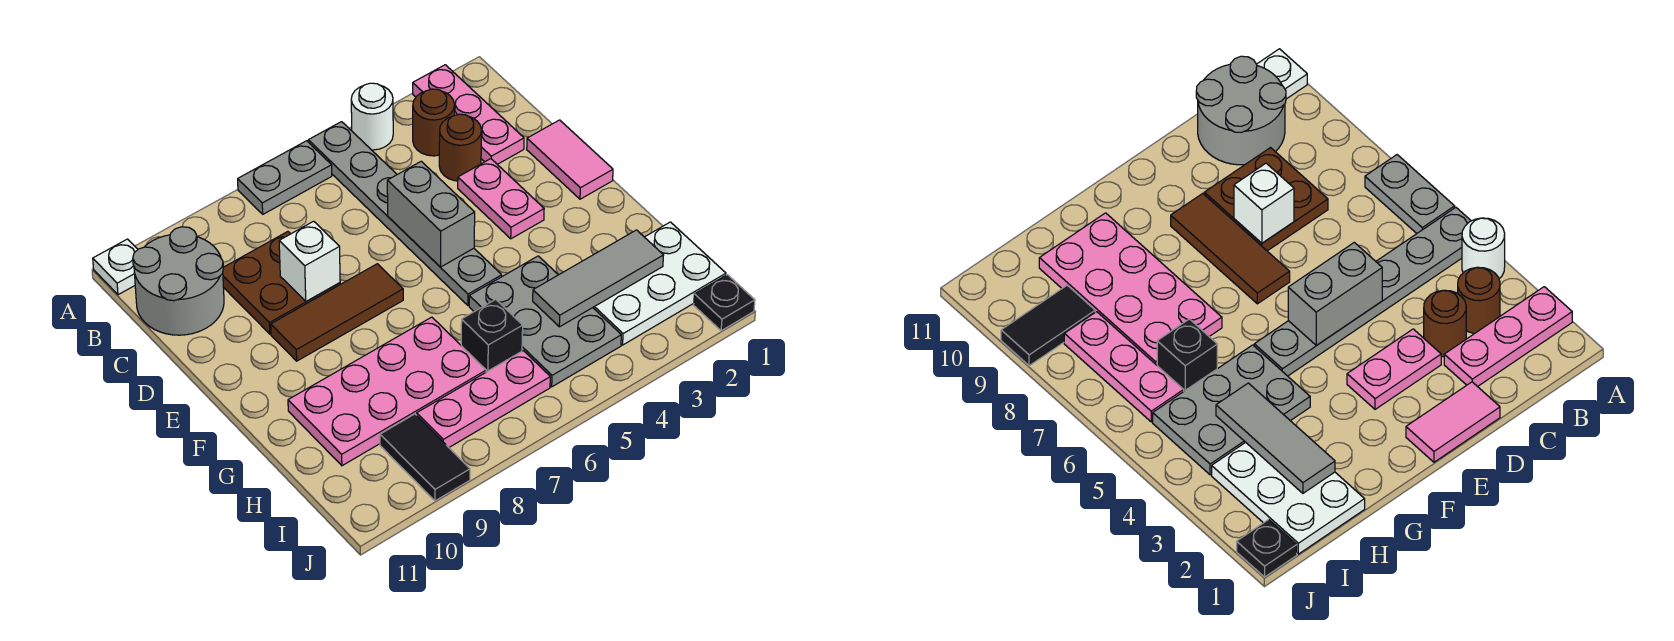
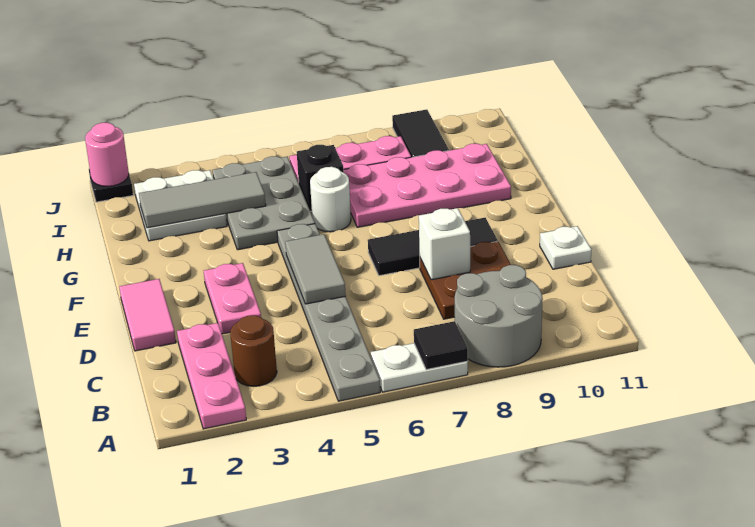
white 1x1 round brick [351,83,393,150] -> white 1x1 round brick moved to [310,167,351,232]
grey 1x2 plate [238,141,332,214] -> white 1x2 plate [371,343,468,392]
none -> black 1x1 tile [414,321,468,370]
white 1x1 plate [93,239,138,295] -> white 1x1 plate moved to [540,226,592,269]
grey 2x2 round brick [133,227,224,335] -> grey 2x2 round brick moved to [455,265,543,367]
brown 1x1 round brick [439,114,482,181] -> none
grey 1x2 brick [387,161,475,267] -> grey 1x2 tile [285,234,346,304]
brown 1x3 tile [271,264,403,361] -> black 1x3 tile [368,218,498,276]
white 2x3 plate [593,222,726,345] -> white 2x2 plate [134,170,227,241]
none -> pink 1x1 round brick [85,123,129,186]

